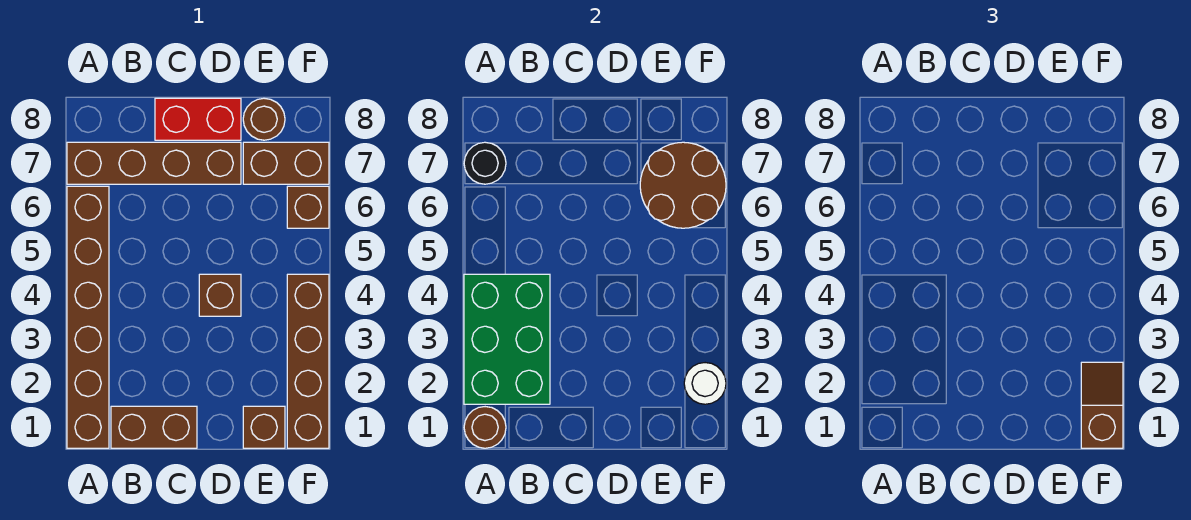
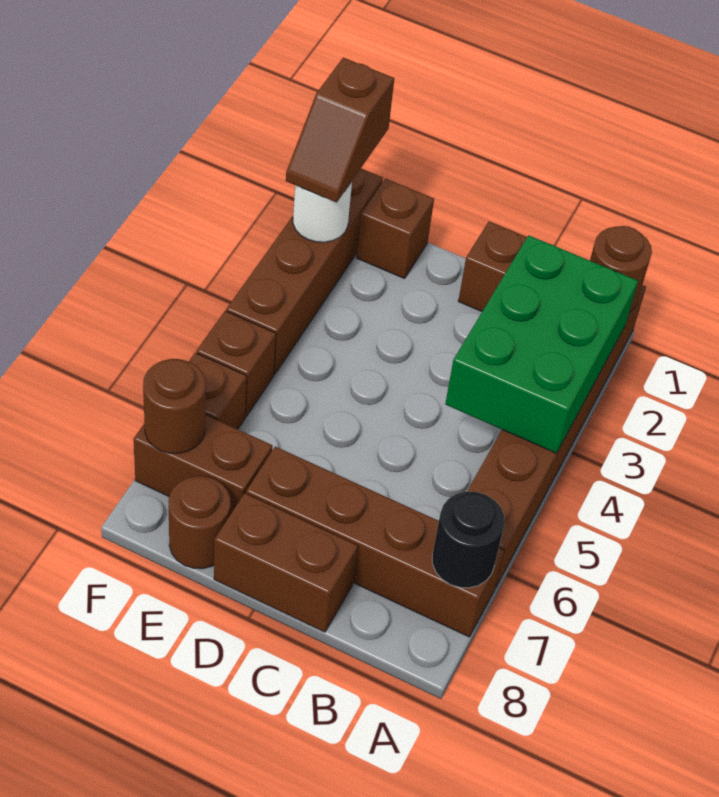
red 1x2 brick [155,98,241,140] -> brown 1x2 brick [214,493,358,632]
brown 1x1 brick [199,274,241,316] -> brown 1x1 brick moved to [197,311,276,416]
brown 2x2 round brick [640,142,726,228] -> brown 1x1 round brick [143,359,206,454]

